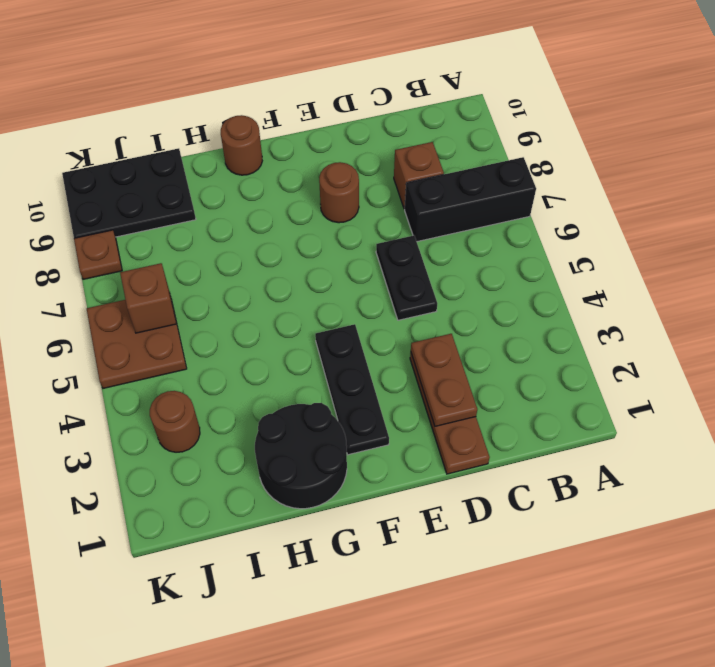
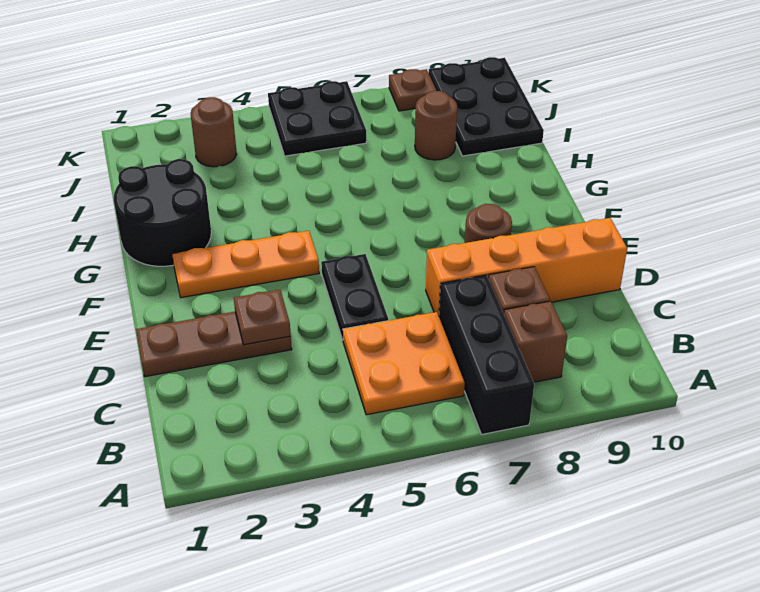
none -> orange 2x2 plate [343,312,465,415]
brown 1x2 plate [411,334,477,426] -> brown 1x1 plate [234,290,291,345]
black 1x2 plate [376,236,437,320] -> black 1x2 plate turned to [321,254,388,340]
none -> orange 1x4 brick [426,218,627,316]
black 1x3 plate [315,324,389,455] -> orange 1x3 plate [172,231,319,298]
brown 1x1 round brick [221,115,262,175] -> brown 1x1 round brick moved to [415,91,457,160]
brown 2x2 plate [87,299,187,388] -> black 2x2 plate [268,81,366,156]
brown 1x1 brick [120,263,176,333] -> brown 1x1 brick moved to [504,301,567,382]

